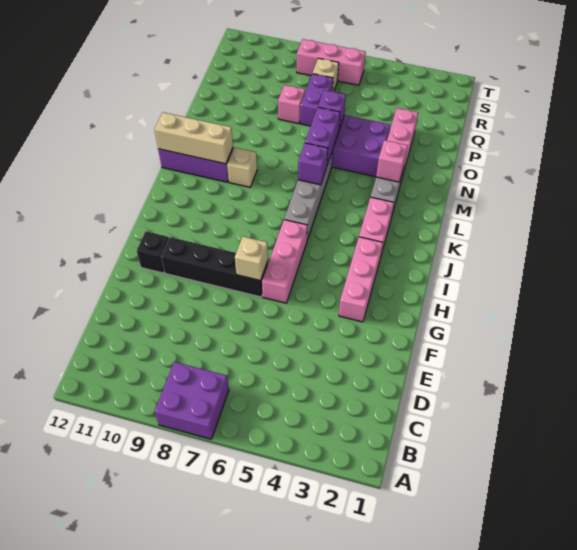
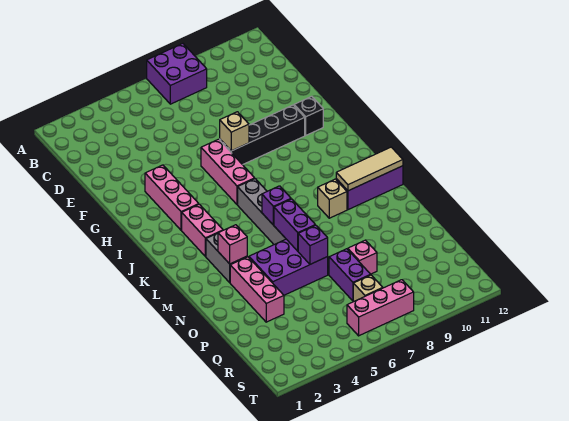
tan 1x3 brick [154,112,233,164] -> tan 1x3 tile [336,147,403,191]

